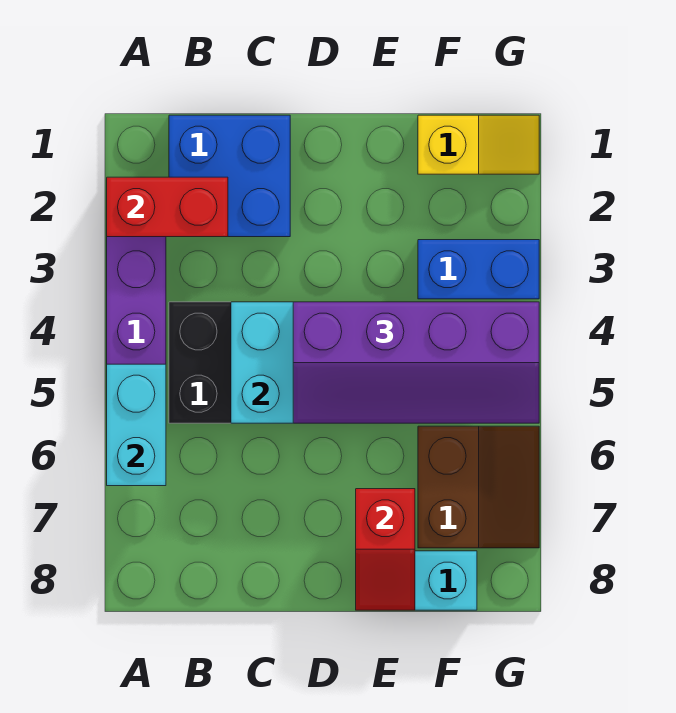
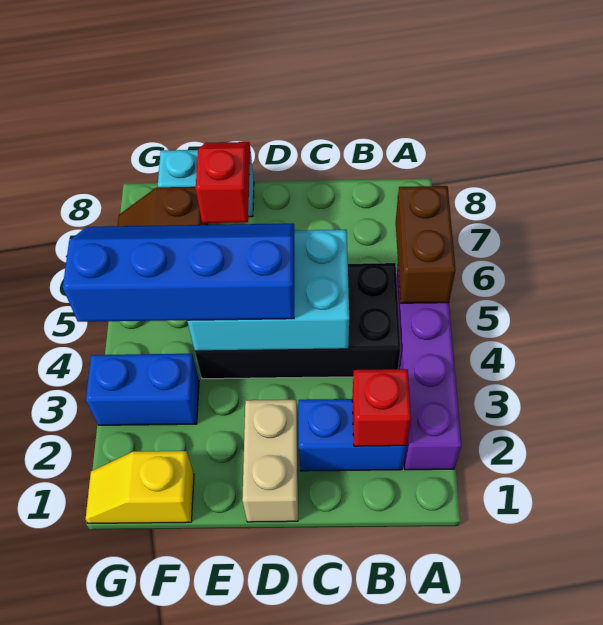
red 1x2 brick [107,177,228,237] -> red 1x1 brick [352,369,411,446]
cyan 1x2 brick [107,364,166,486] -> brown 1x2 brick [396,186,456,303]
blue 2x2 brick [169,115,290,237] -> blue 1x2 brick [299,399,406,471]
none -> tan 1x2 brick [242,400,298,522]
purple 2x4 slope [293,302,539,423] -> blue 2x4 slope [63,223,294,322]

